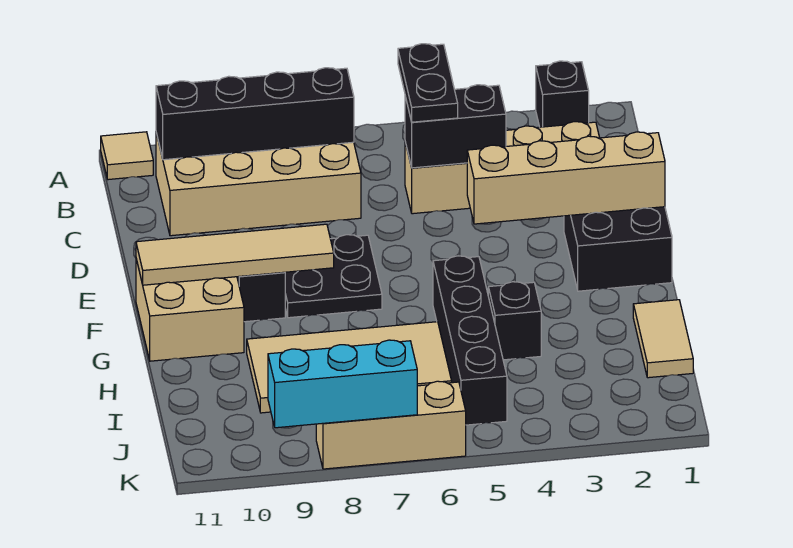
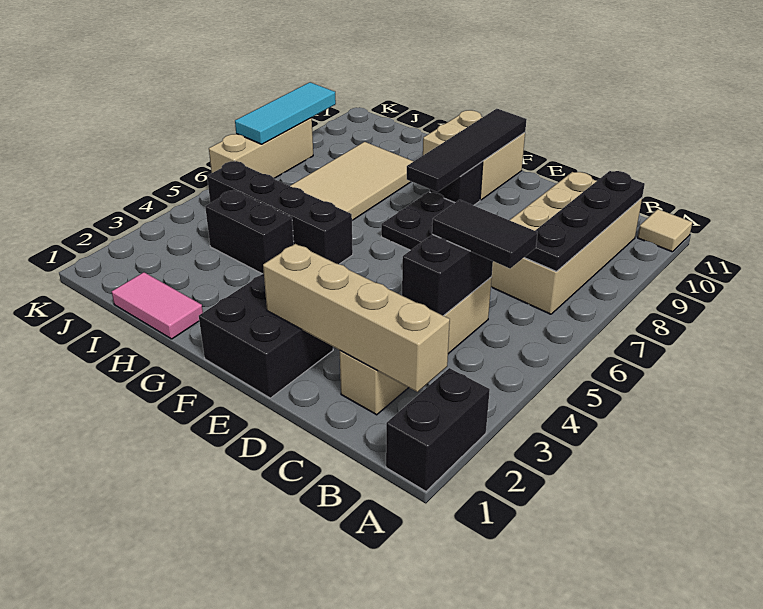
black 1x1 brick [536,61,589,127] -> black 1x2 brick [386,368,490,491]
black 1x2 plate [398,44,458,122] -> black 1x2 tile [432,200,538,268]
black 1x4 brick [156,68,354,160] -> black 1x4 plate [524,171,645,271]
tan 1x4 brick [467,132,665,224] -> tan 1x4 brick turned to [263,244,450,392]
tan 1x4 tile [136,224,334,285] -> black 1x4 tile [407,109,527,192]
tan 1x2 tile [633,300,693,378] -> pink 1x2 tile [112,272,203,339]
black 1x1 brick [488,282,541,360] -> black 1x2 brick [205,190,294,274]
cyan 1x3 brick [268,340,417,428] -> cyan 1x3 tile [235,82,336,144]

